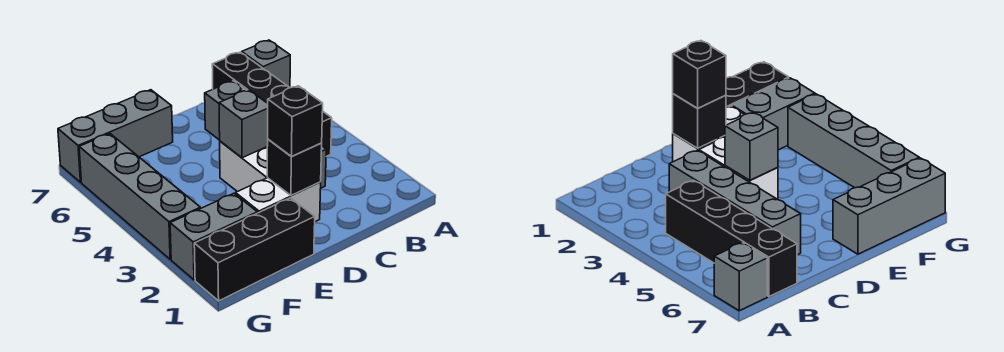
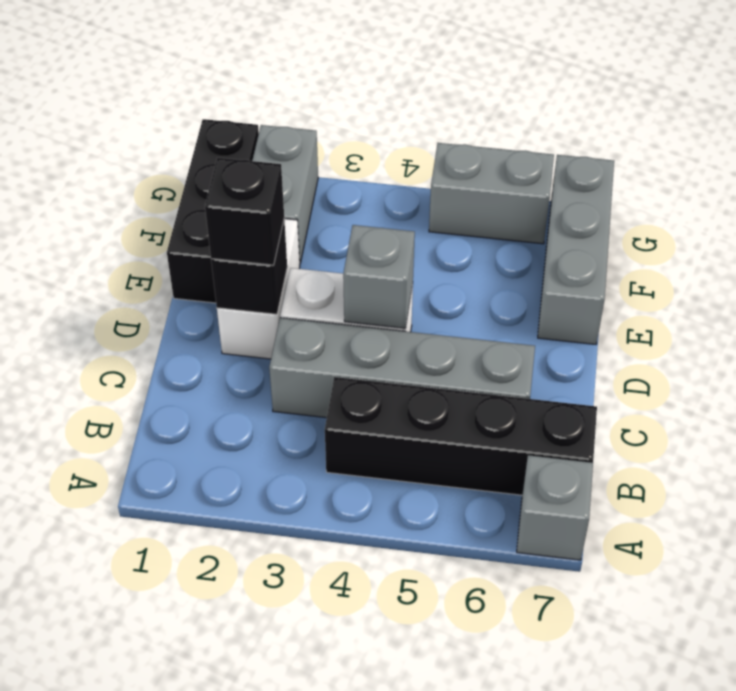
grey 1x4 brick [79,134,200,259] -> grey 1x2 brick [429,143,554,244]

